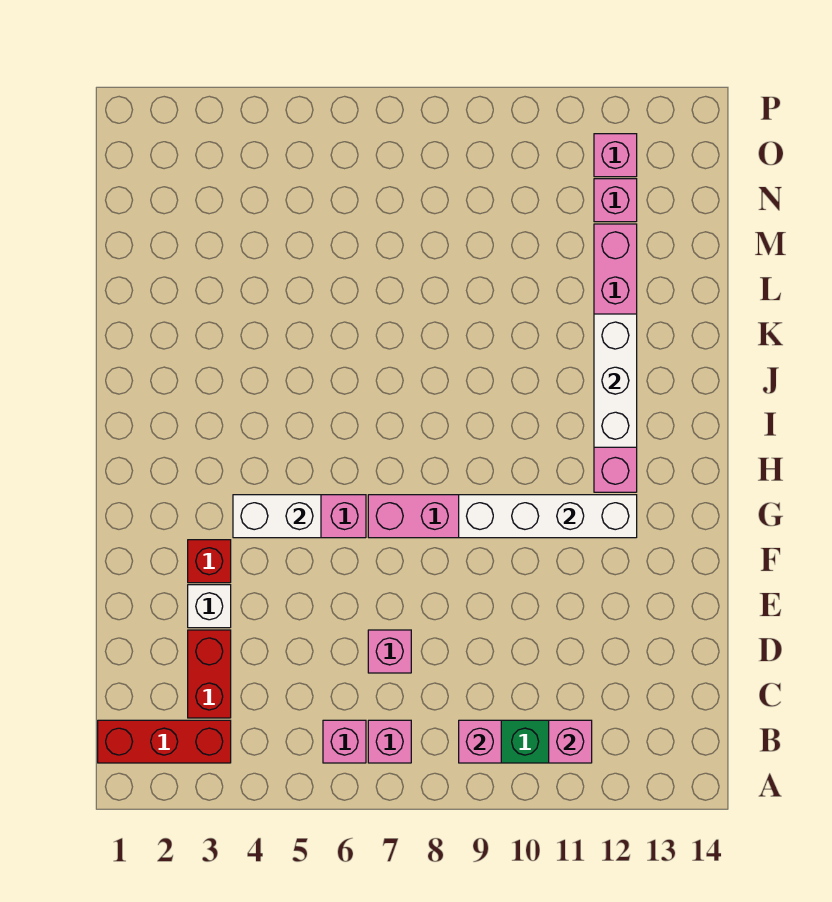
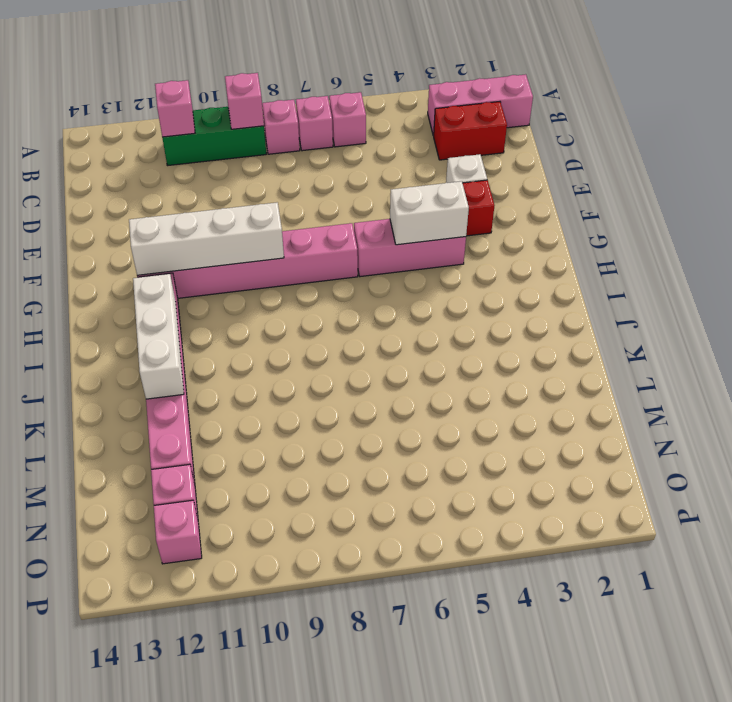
red 1x3 brick [98,720,231,763] -> pink 1x3 brick [428,74,533,136]
red 1x2 brick [188,630,231,718] -> red 1x2 brick turned to [434,102,507,160]
pink 1x1 brick [368,630,411,673] -> pink 1x1 brick moved to [262,100,300,154]

